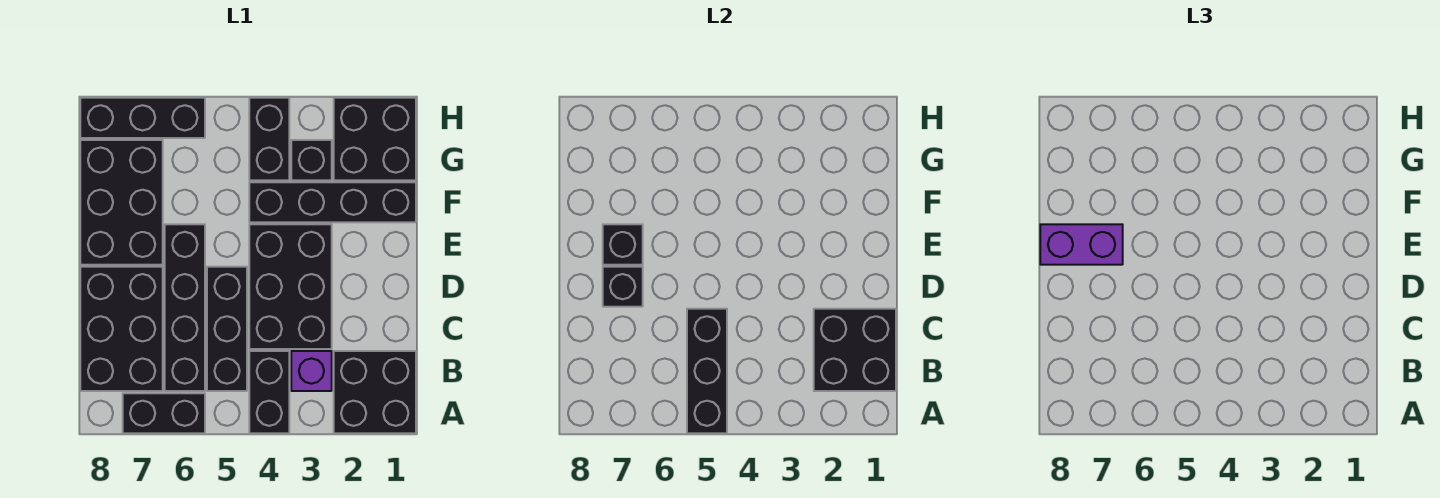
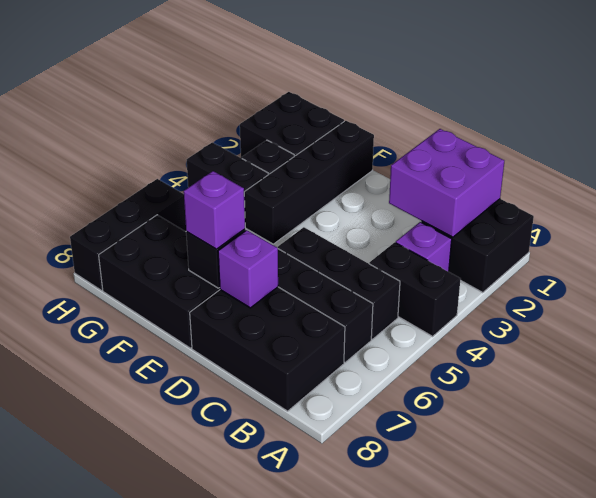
black 1x3 brick [687,309,727,433] -> none
black 1x2 brick [123,393,205,433] -> none
black 2x2 brick [814,309,896,391] -> purple 2x2 brick [389,129,504,237]
black 2x3 brick [249,224,332,349] -> none
black 1x1 brick [603,267,643,307] -> purple 1x1 brick [218,230,278,308]
purple 1x2 brick [1040,224,1123,265] -> purple 1x1 brick [184,171,245,249]

